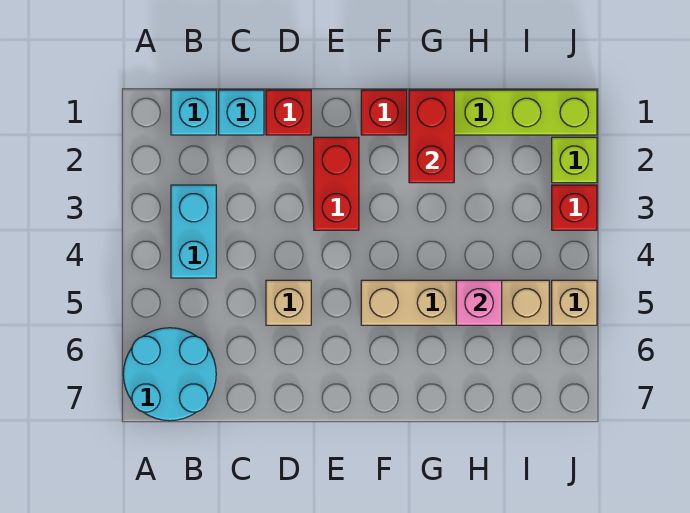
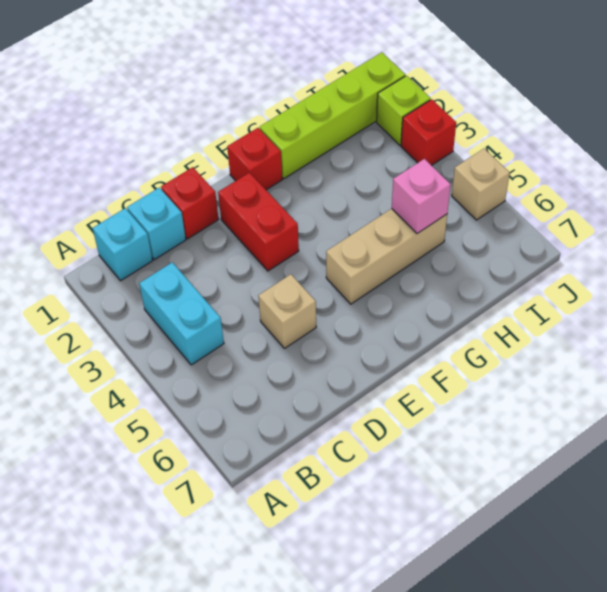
cyan 2x2 round brick [123,328,216,421] -> none
tan 1x4 brick [361,280,549,325] -> tan 1x3 brick [326,209,447,304]
red 1x2 brick [409,90,454,183] -> none

